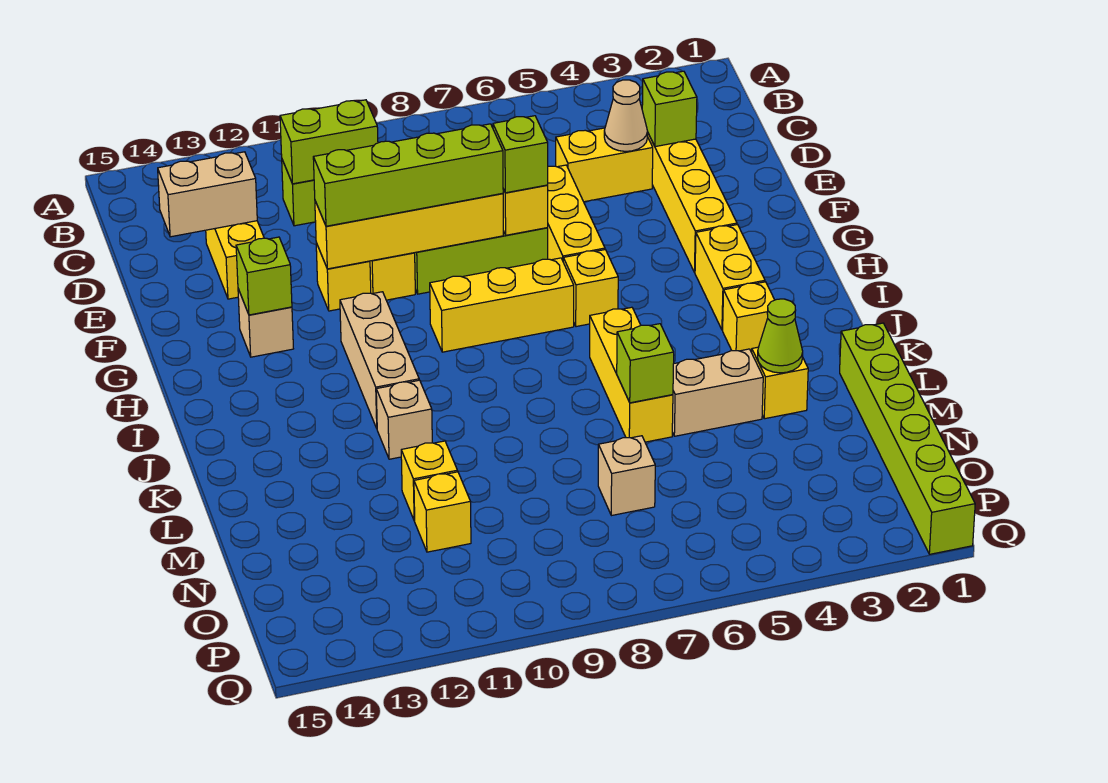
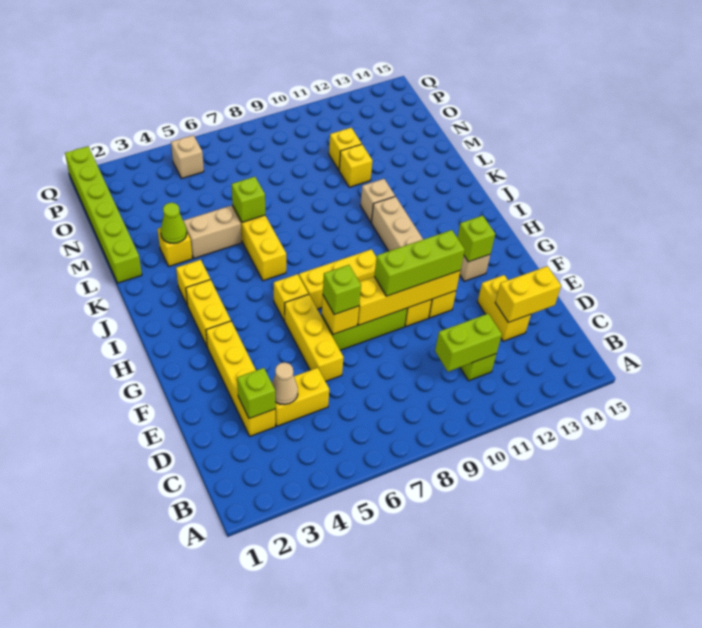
tan 1x2 brick [158,152,257,237] -> yellow 1x2 brick [495,266,561,322]
lime 1x4 brick [313,124,503,226] -> lime 1x3 brick [374,230,465,296]
tan 1x1 brick [598,436,655,516] -> tan 1x1 brick moved to [171,135,204,179]

